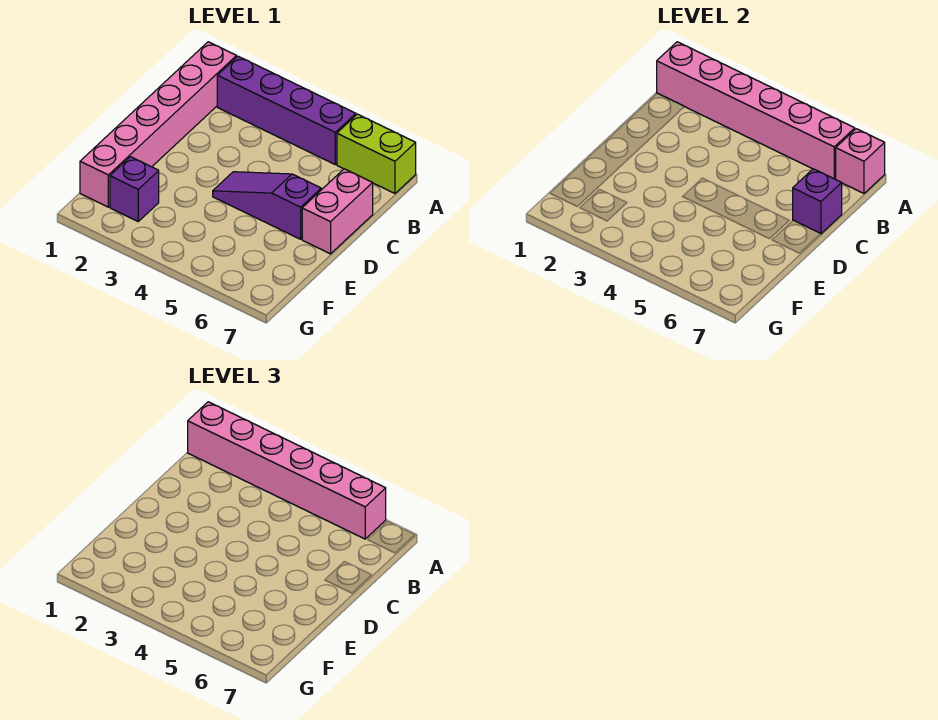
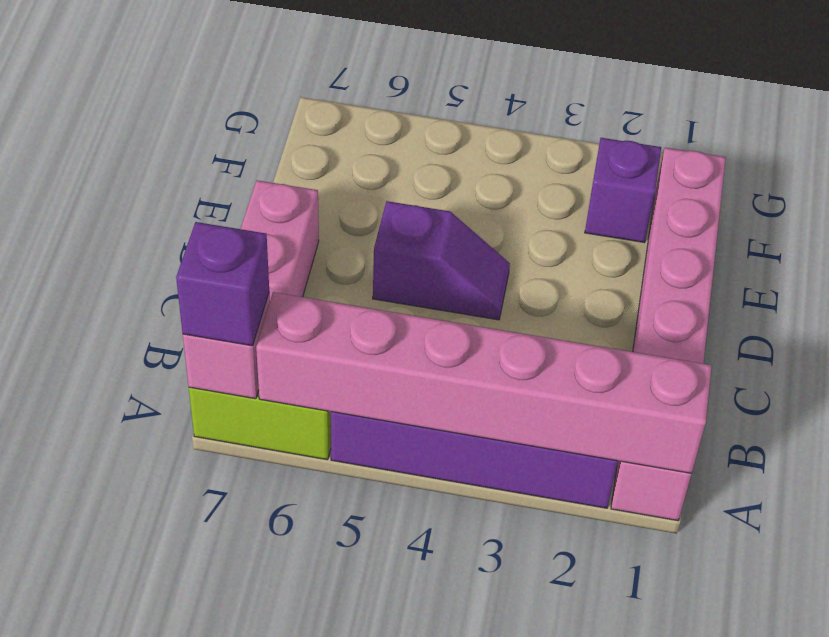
pink 1x6 brick [188,402,386,539] -> none
purple 1x1 brick [793,169,842,234] -> purple 1x1 brick moved to [176,222,269,346]
purple 1x3 slope [213,172,321,239] -> purple 1x2 slope [373,201,510,320]

